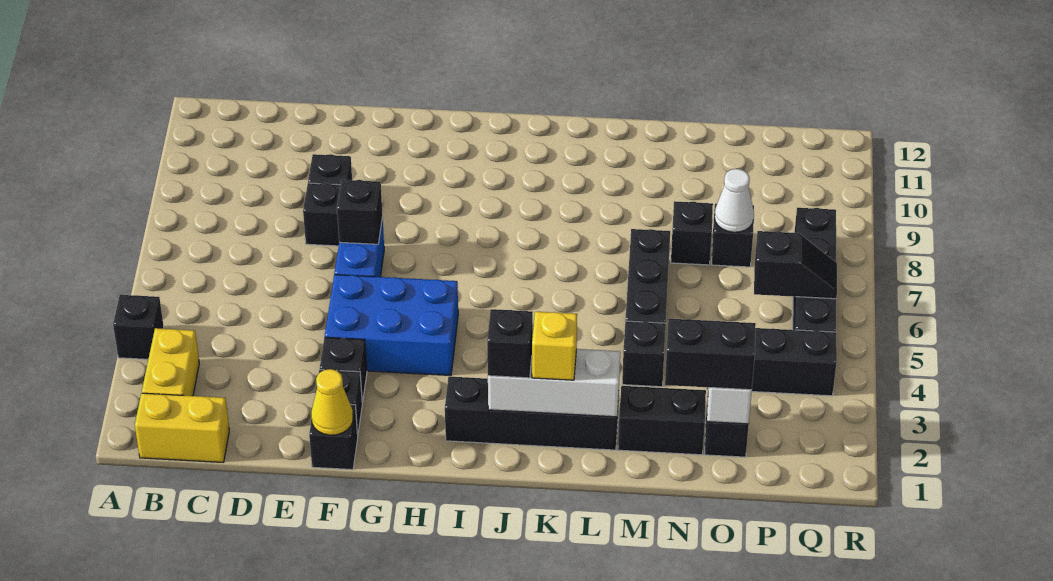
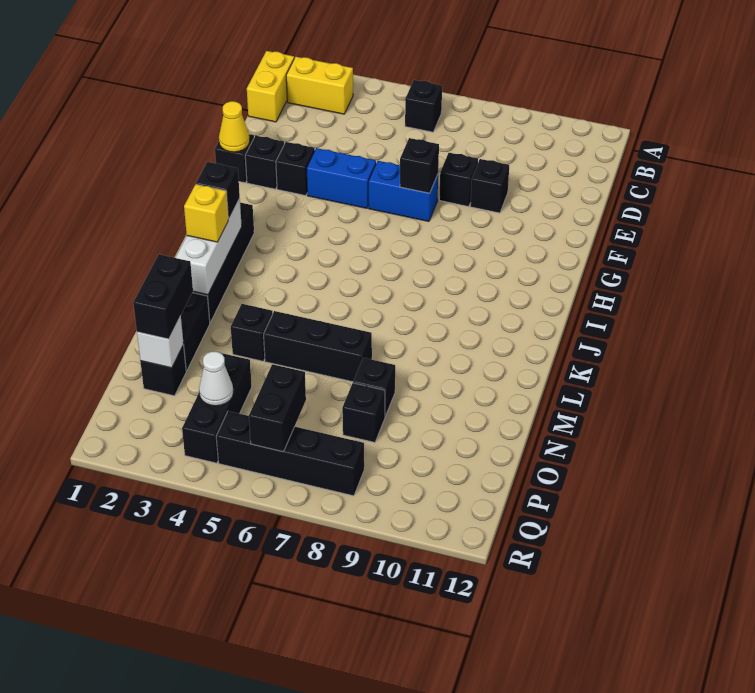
black 1x1 brick [113,295,164,359] -> black 1x1 brick moved to [405,80,442,132]
blue 2x3 brick [325,275,458,376] -> blue 1x2 brick [307,148,376,208]
white 1x1 cone [714,169,754,232] -> white 1x1 cone moved to [199,351,233,406]
black 1x2 slope [754,231,837,299] -> black 1x2 brick [249,364,306,452]

